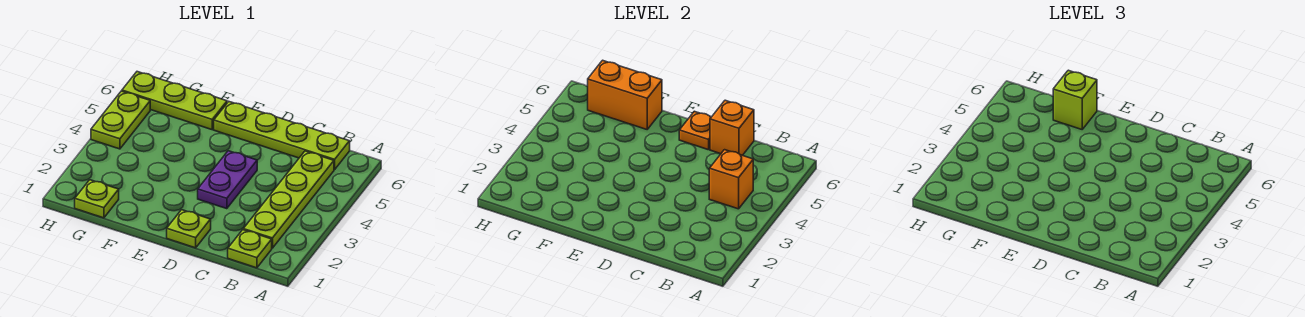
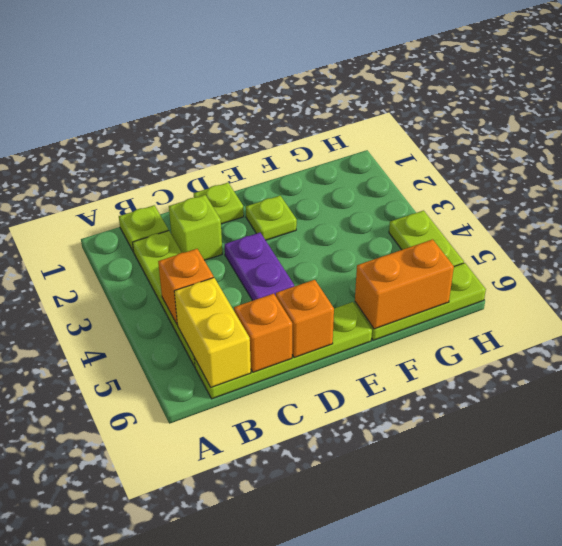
none -> yellow 1x2 brick [174,278,251,388]
orange 1x1 plate [679,111,711,150] -> orange 1x1 brick [276,280,334,358]
lime 1x1 brick [1053,70,1097,129] -> lime 1x1 brick moved to [169,195,222,260]
lime 1x1 plate [75,180,119,218] -> lime 1x1 plate moved to [246,196,297,240]

